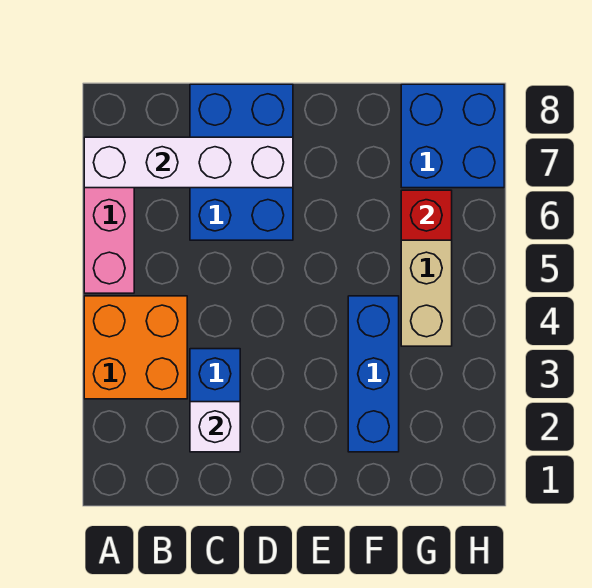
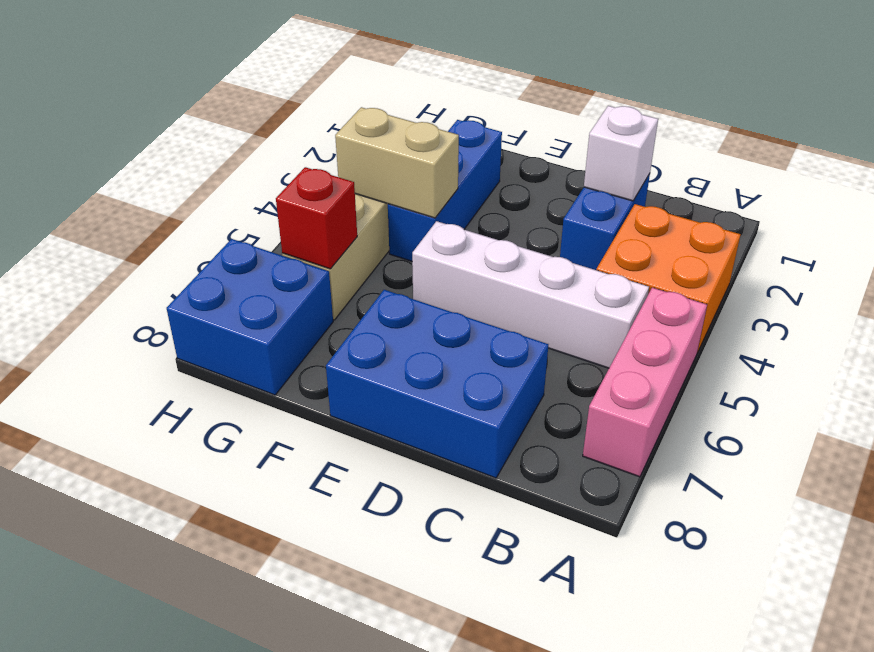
white 1x4 brick [84,137,293,188] -> white 1x4 brick moved to [412,221,649,368]
blue 2x3 brick [190,84,293,240] -> blue 2x3 brick turned to [326,290,548,478]
none -> tan 1x2 brick [335,107,459,218]

